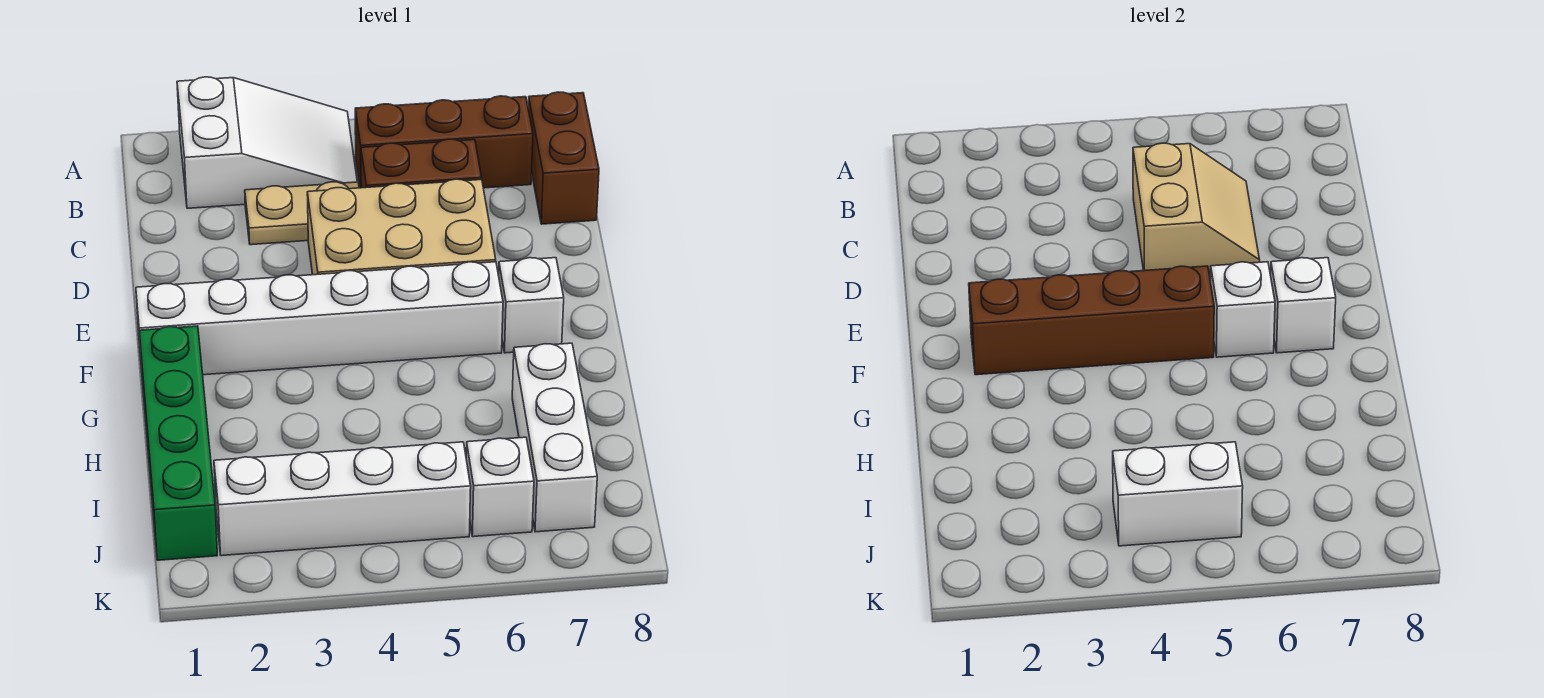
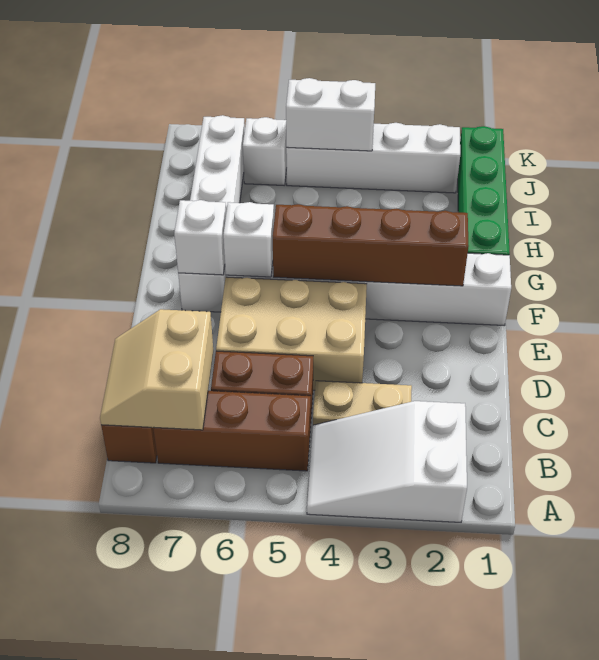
tan 2x2 slope [1133,143,1260,273] -> tan 2x2 slope moved to [100,309,213,430]

